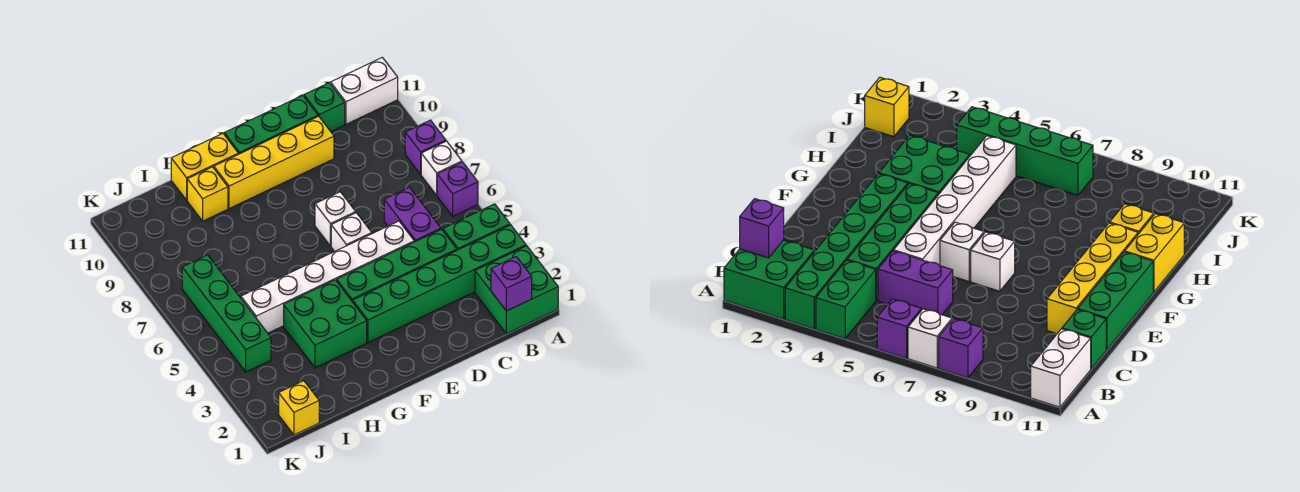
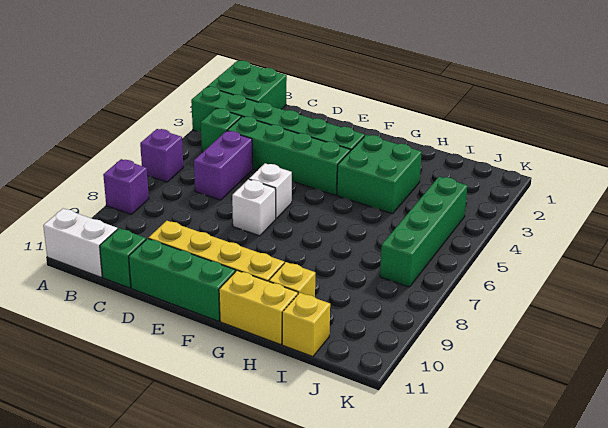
green 1x2 brick [443,204,510,250] -> green 1x1 brick [201,108,241,152]
white 1x1 brick [421,141,462,195] -> none
purple 1x1 brick [491,257,532,311] -> none
white 1x6 brick [241,221,414,333] -> none
yellow 1x1 brick [279,381,319,435] -> yellow 1x1 brick moved to [282,293,330,357]

